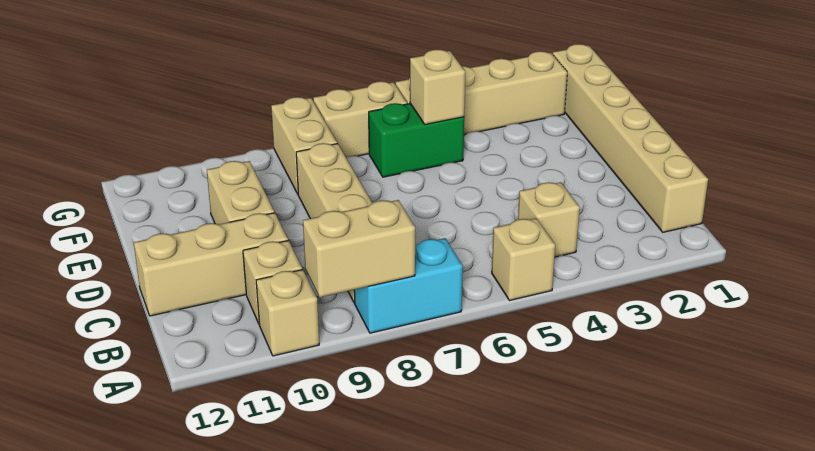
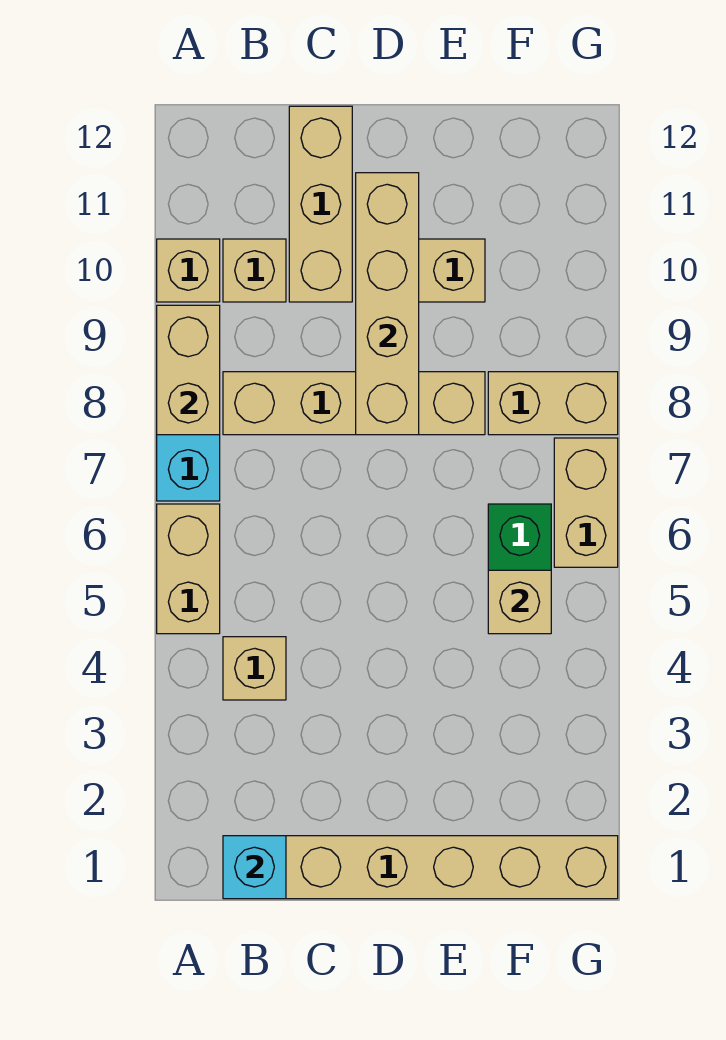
tan 1x1 brick [492,218,555,301] -> tan 1x2 brick [157,504,220,634]
none -> cyan 1x1 brick [223,836,286,899]
tan 1x4 brick [395,51,567,135] -> tan 1x4 brick moved to [356,173,419,435]

